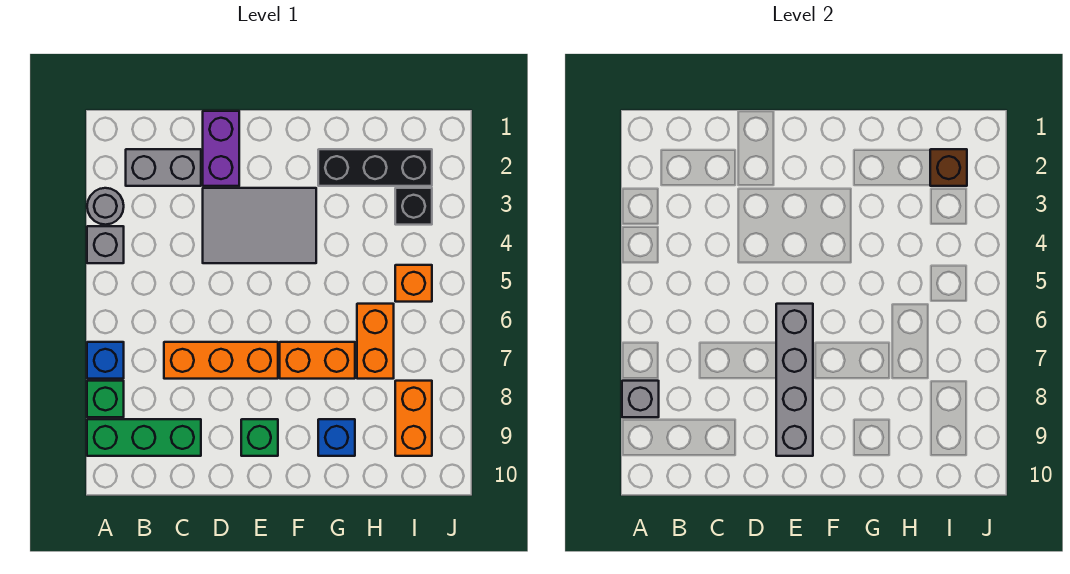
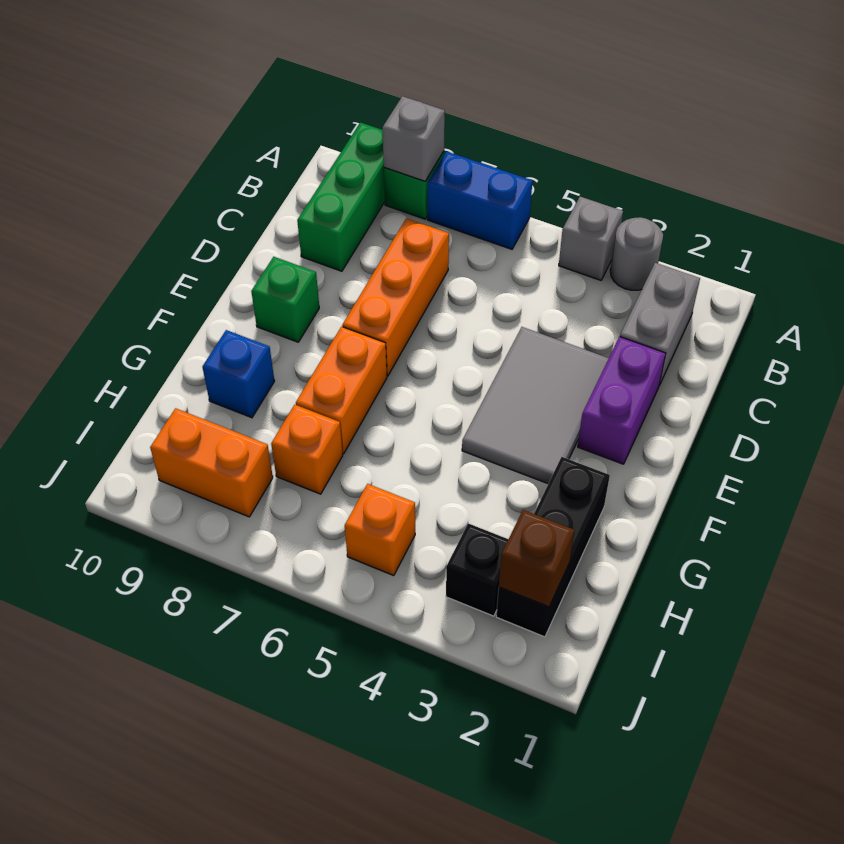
blue 1x1 brick [87,342,124,379] -> blue 1x2 brick [428,152,532,249]
purple 1x2 brick [203,111,239,186] -> purple 1x2 brick turned to [578,337,666,464]
grey 1x4 brick [776,304,813,456] -> none
orange 1x2 brick [357,304,394,379] -> orange 1x1 brick [271,405,343,494]

